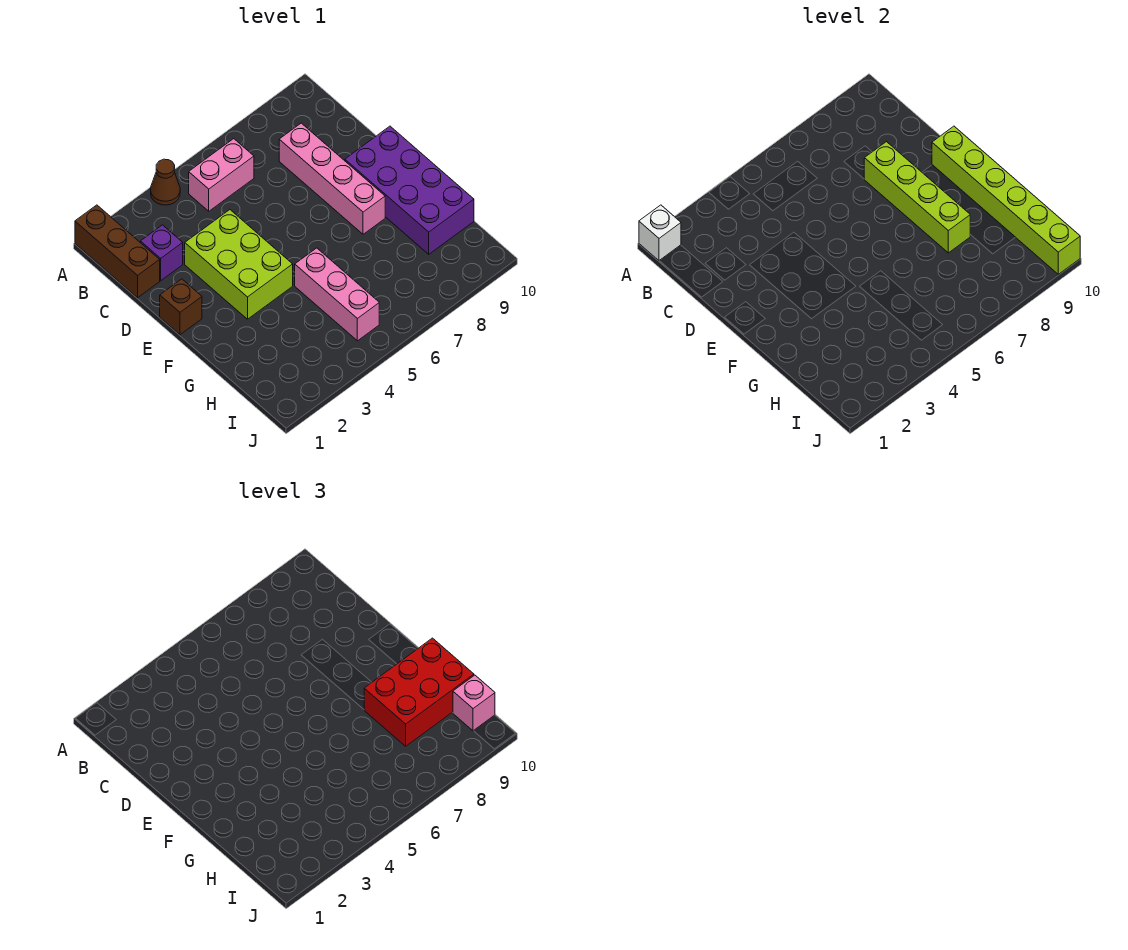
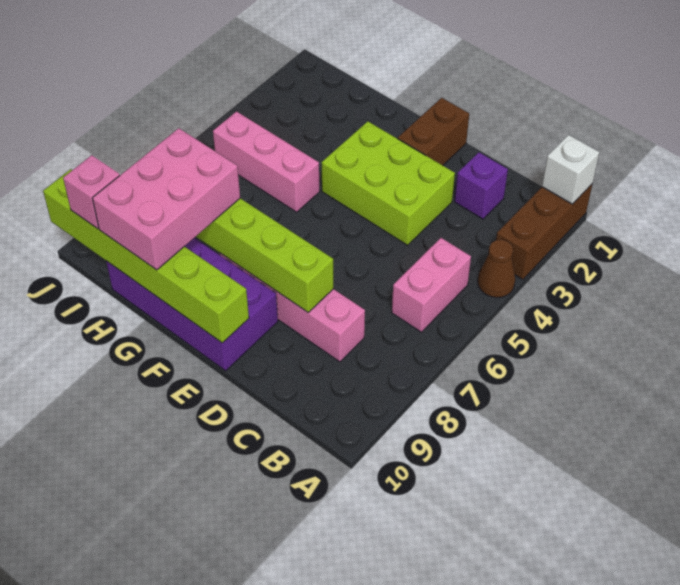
brown 1x3 brick [75,205,160,298] -> brown 1x3 brick turned to [496,184,592,280]
brown 1x1 brick [160,279,202,335] -> brown 1x2 brick [398,98,469,165]
red 2x3 brick [364,638,474,746] -> pink 2x3 brick [92,128,240,270]

